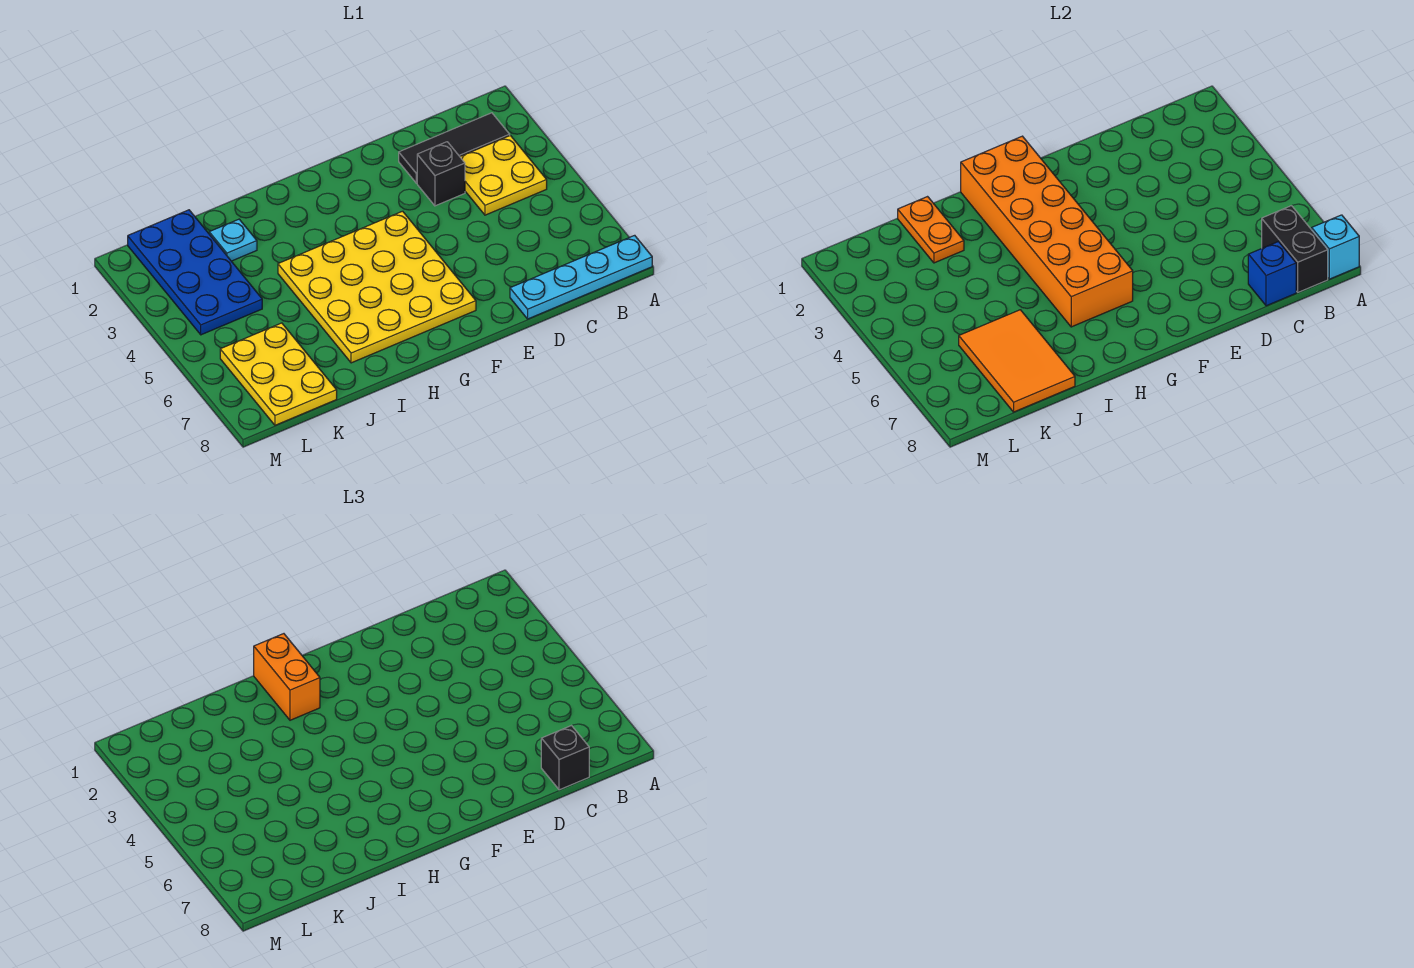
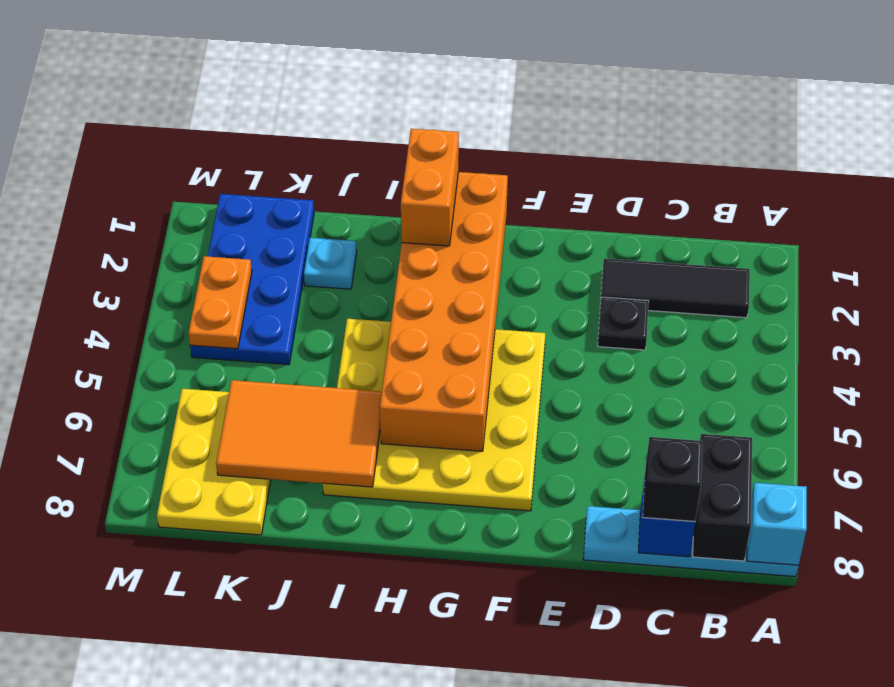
yellow 2x2 plate [460,135,547,215] -> none
black 1x1 brick [417,142,465,206] -> black 1x1 plate [598,297,649,350]
orange 1x2 plate [898,197,964,263] -> orange 1x2 plate moved to [188,256,252,349]
orange 2x3 tile [959,310,1075,412] -> orange 2x3 tile turned to [216,380,382,487]

